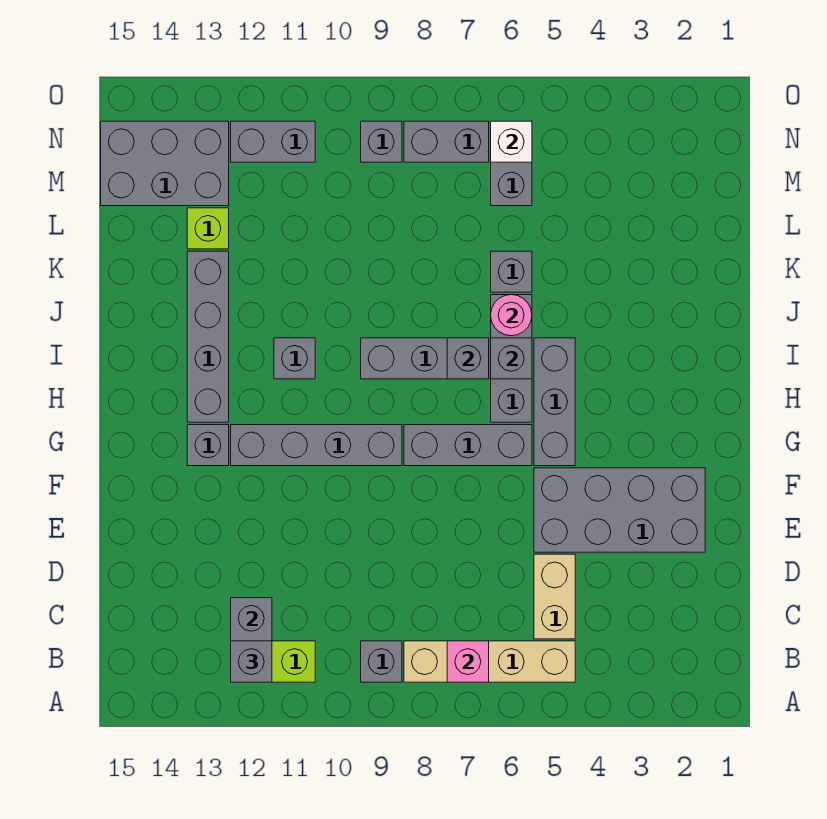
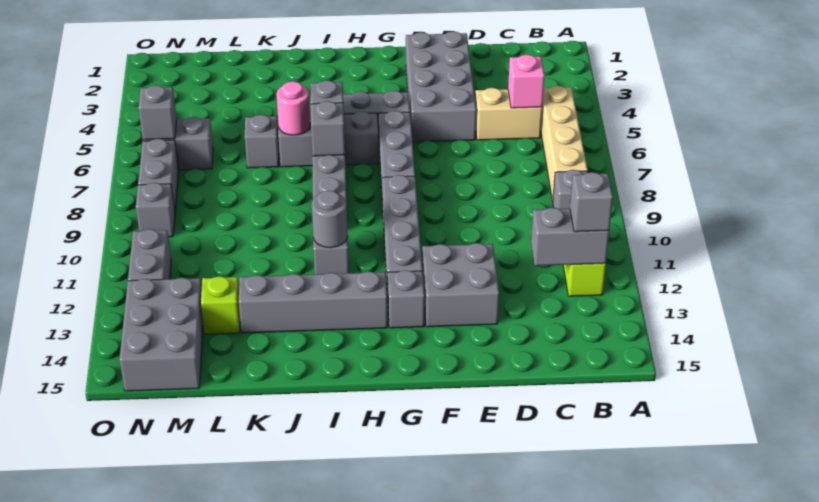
pink 1x1 brick [447,641,489,682] -> pink 1x1 brick moved to [508,55,544,108]
none -> grey 2x2 brick [422,243,499,327]
none -> grey 1x1 round brick [312,191,348,248]
white 1x1 brick [491,121,532,162] -> grey 1x1 brick [138,85,177,140]

